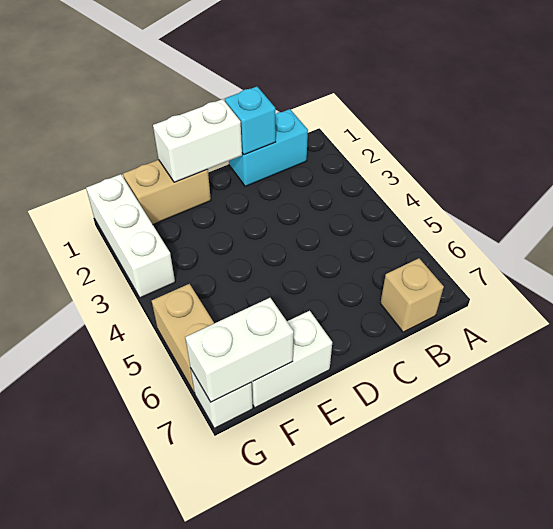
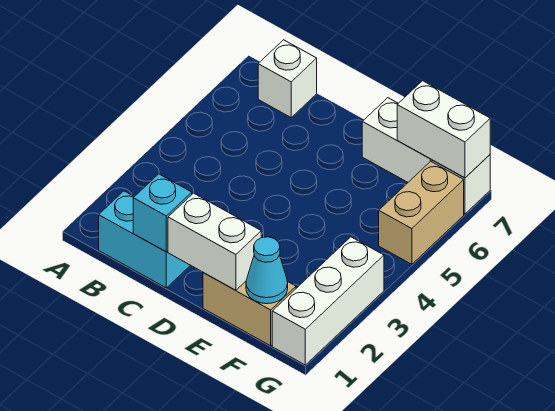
tan 1x1 brick [380,258,444,332] -> white 1x1 brick [258,40,317,117]
none -> cyan 1x1 cone [246,237,288,304]

